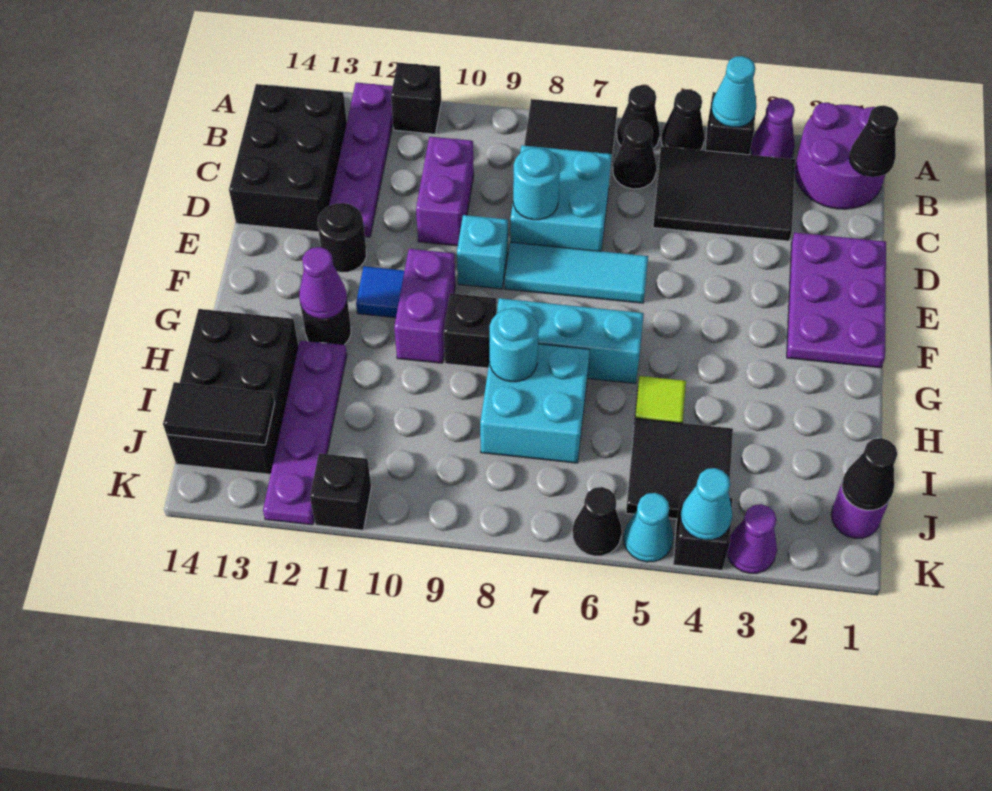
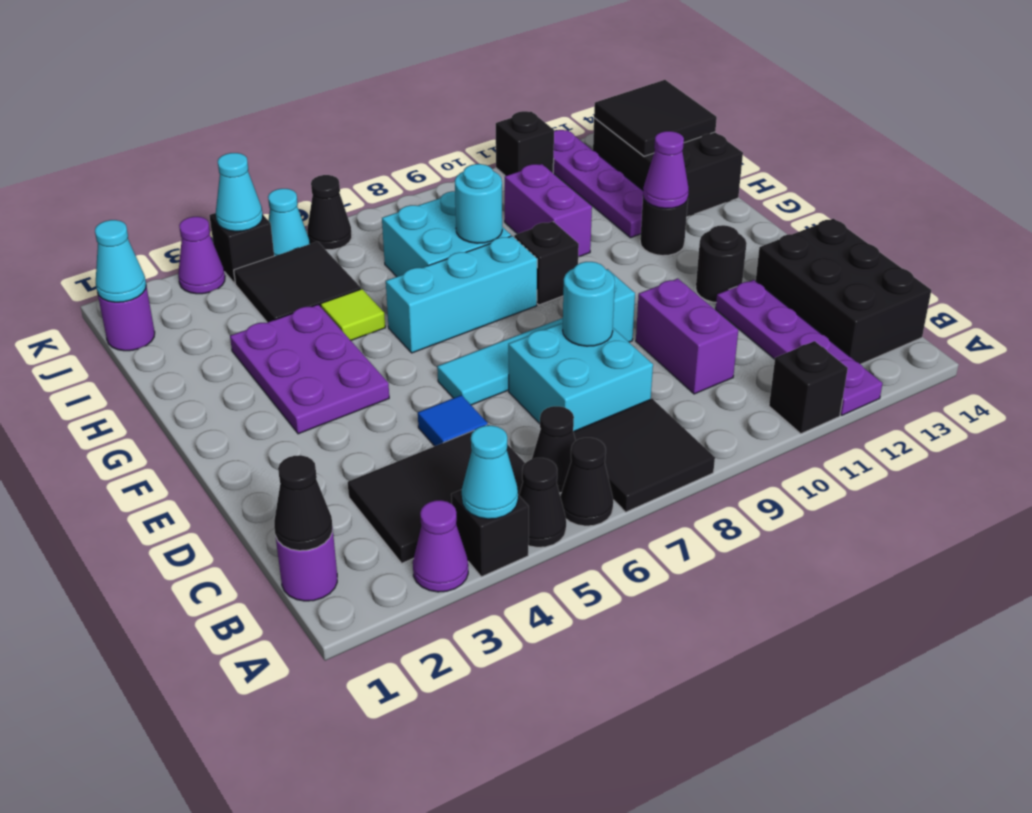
purple 2x2 round brick [795,102,885,209] -> purple 1x1 round brick [276,527,337,601]
purple 2x3 plate [787,232,886,368] -> purple 2x3 plate moved to [230,305,389,434]
purple 1x2 brick [394,249,455,363] -> purple 1x2 brick moved to [505,164,592,257]
blue 1x1 tile [356,266,405,318] -> blue 1x1 tile moved to [418,395,488,446]
black 1x1 cone [842,438,897,510] -> cyan 1x1 cone [95,220,146,302]
black 1x2 tile [163,382,275,445] -> black 2x2 tile [594,80,717,156]

